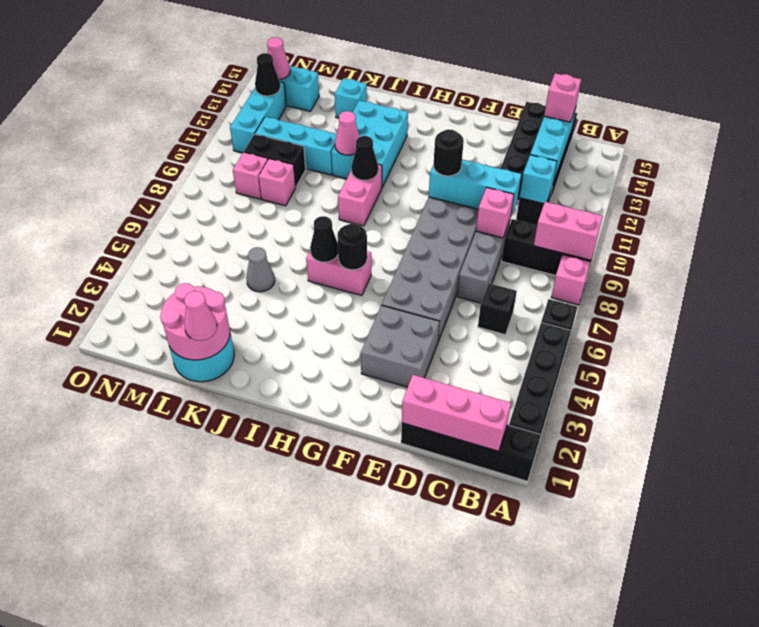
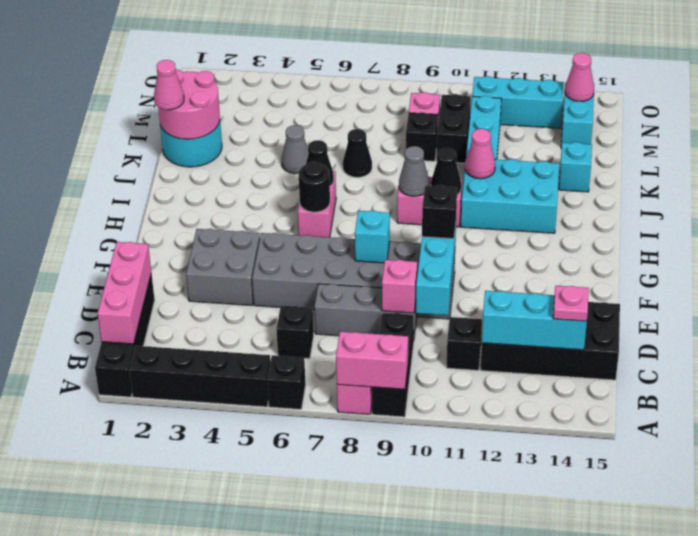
pink 1x2 brick [534,202,603,260] -> pink 1x2 brick turned to [336,332,408,389]
cyan 1x1 brick [520,155,557,204] -> cyan 1x1 brick moved to [355,211,390,263]
pink 1x1 brick [544,73,581,122] -> pink 1x1 plate [553,286,589,321]
black 1x1 round brick [434,129,464,176] -> black 1x1 brick [422,185,457,239]
none -> grey 1x1 cone [399,146,429,196]
pink 1x1 brick [259,159,296,206] -> black 1x1 brick [406,112,438,161]
black 1x1 cone [255,53,280,96] -> black 1x1 cone moved to [343,129,372,177]

